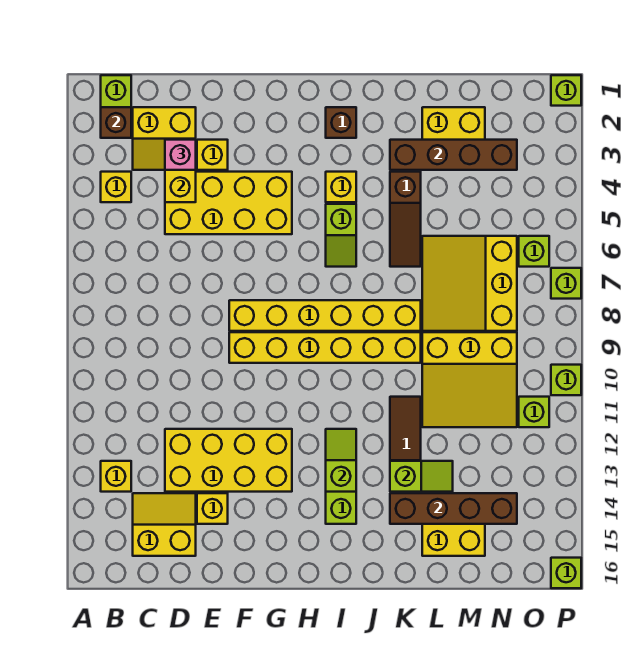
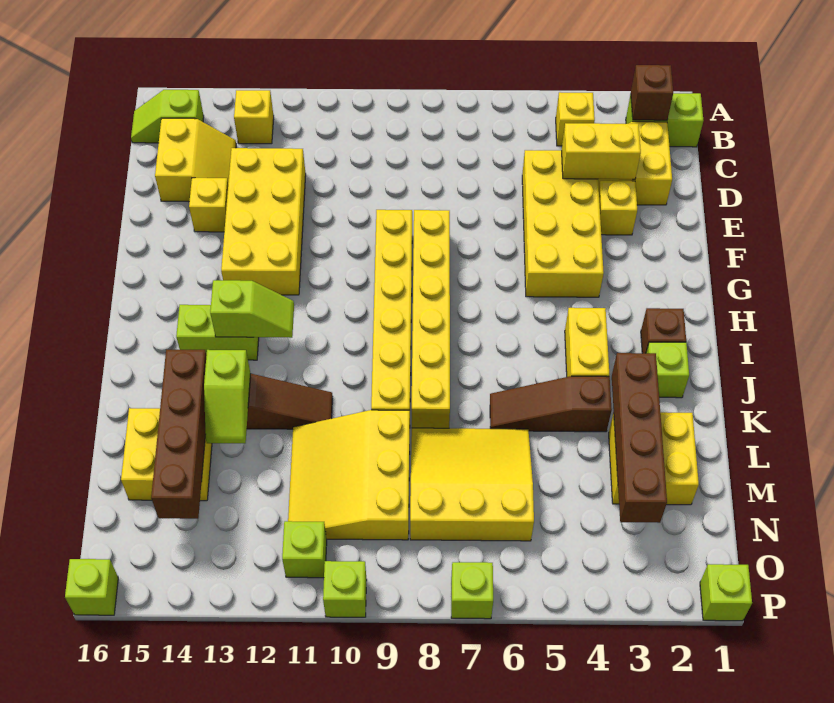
pink 1x1 brick [165,140,196,170] -> none
yellow 1x1 brick [326,172,356,202] -> yellow 1x2 brick [565,308,610,377]
lime 1x2 slope [326,204,356,267] -> lime 1x2 slope moved to [131,90,204,143]
lime 1x1 brick [519,236,549,267] -> lime 1x1 brick moved to [646,342,689,398]

